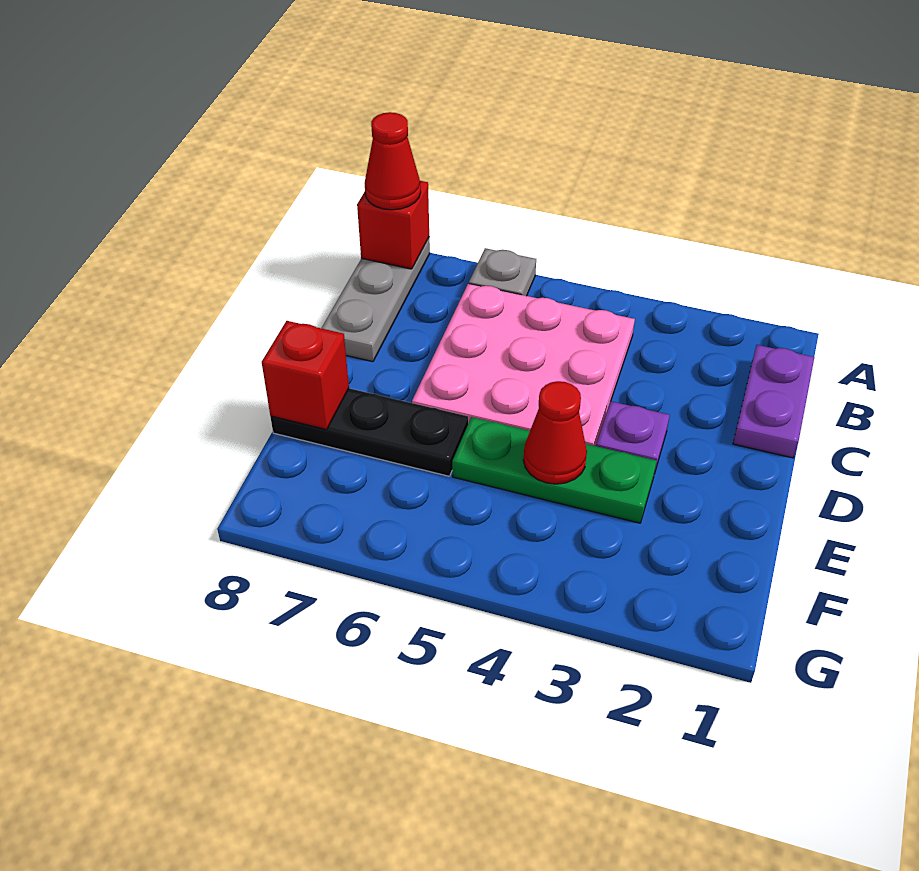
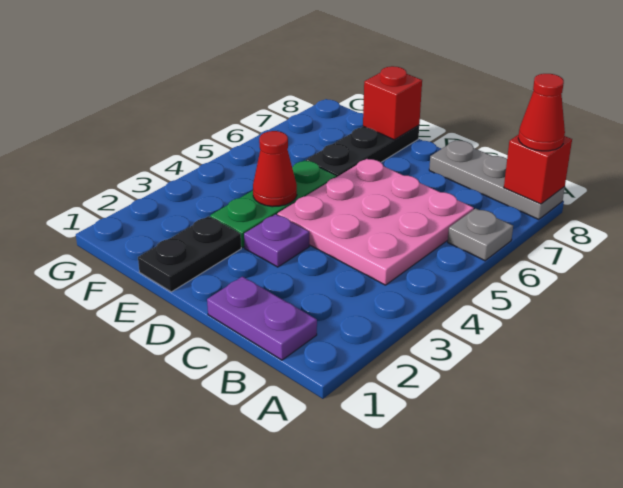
none -> black 1x2 plate [138,216,241,292]

